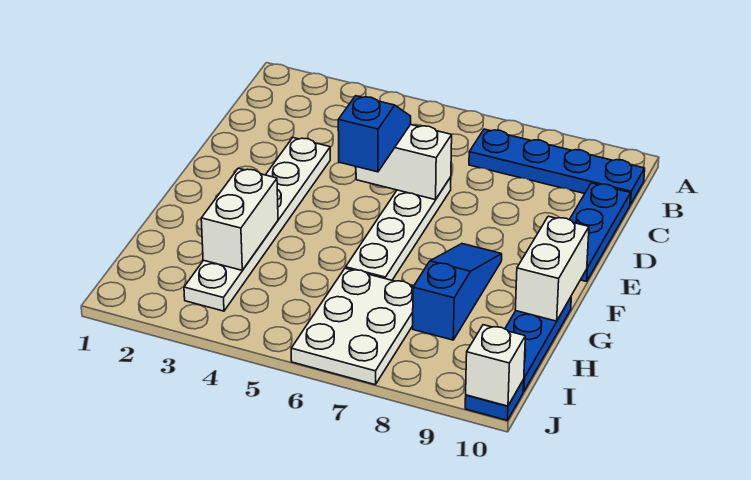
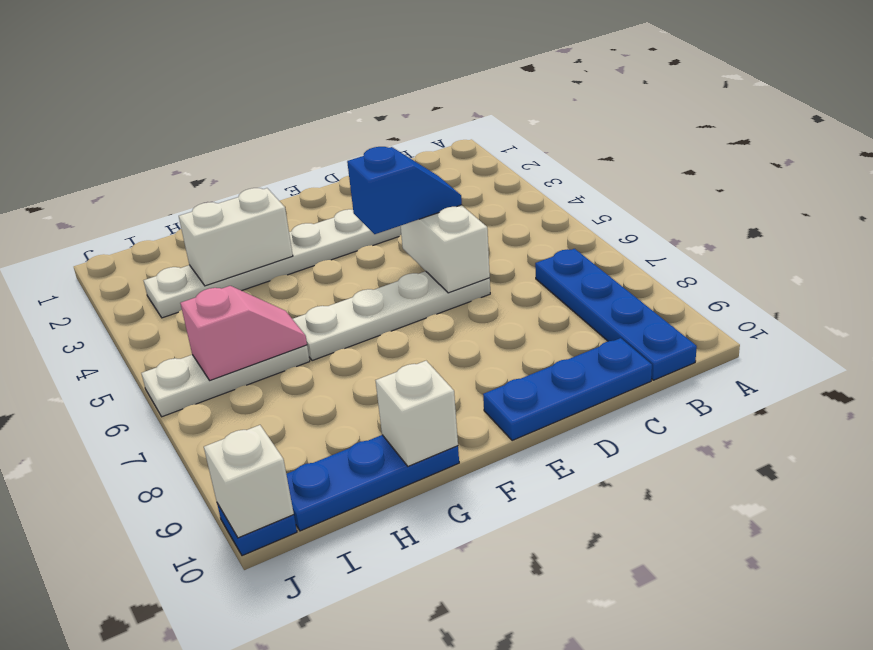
blue 1x3 slope [413,244,502,340] -> none
white 1x2 brick [515,216,589,321] -> white 1x1 brick [376,361,458,466]
white 2x3 plate [291,268,413,385] -> white 1x3 plate [141,345,310,417]
none -> pink 1x2 slope [180,286,307,380]

